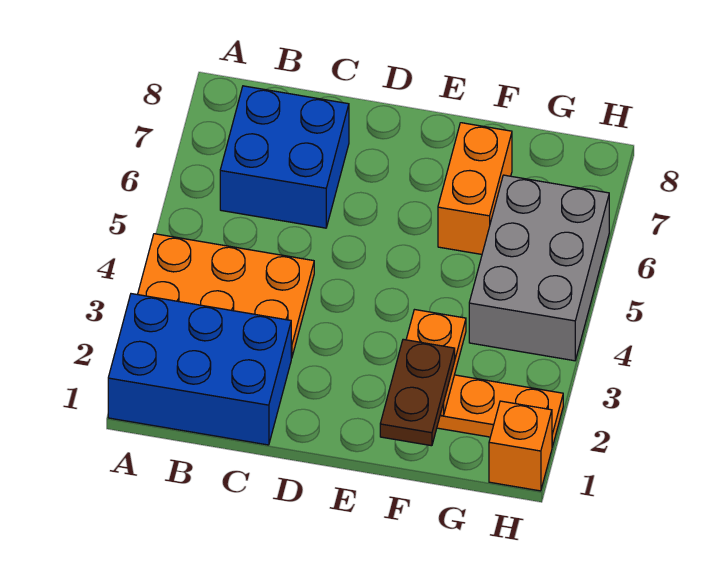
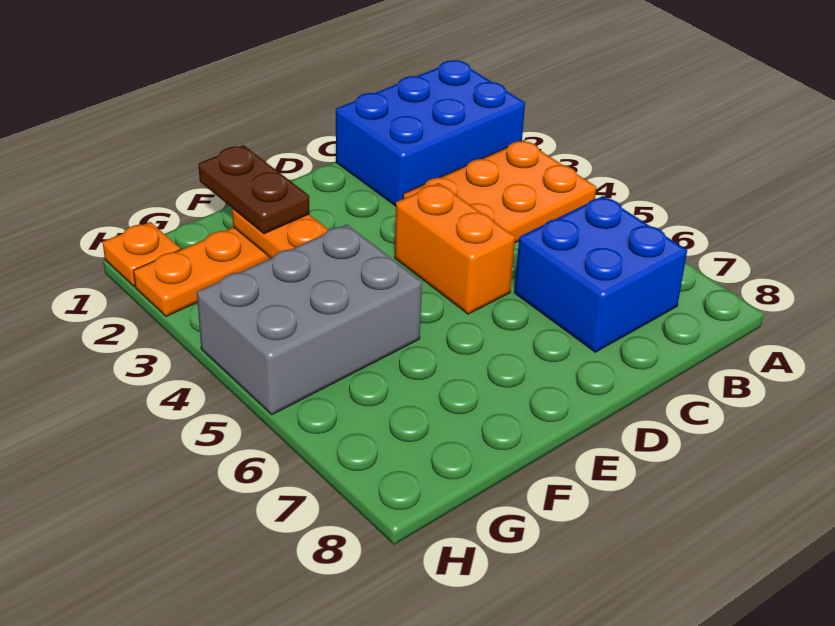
orange 1x2 brick [438,123,512,254] -> orange 1x2 brick moved to [395,183,515,314]
grey 2x3 brick [469,175,609,361] -> grey 2x3 brick turned to [197,224,422,415]
orange 1x1 brick [489,401,552,491] -> orange 1x1 plate [103,222,180,287]

